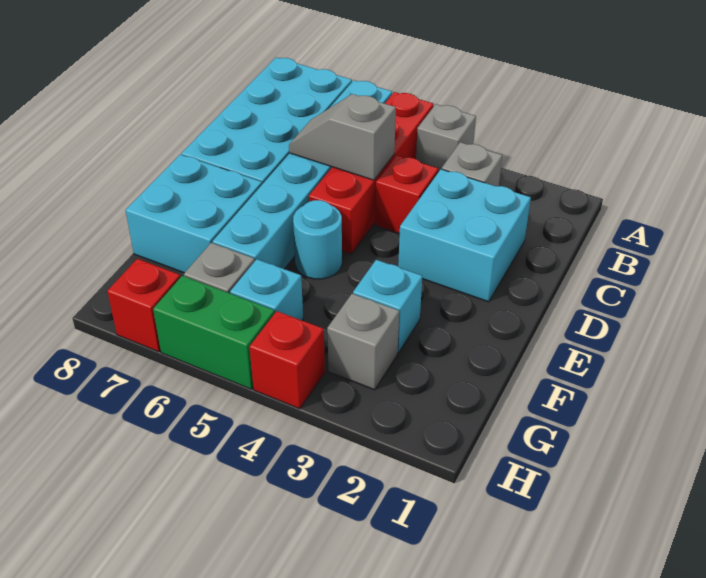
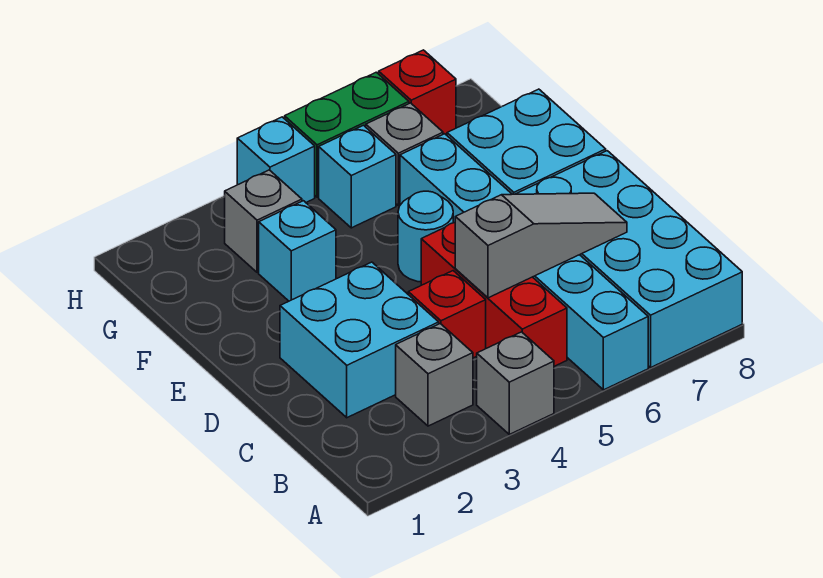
red 1x4 brick [309,92,434,254] -> red 1x3 brick [421,223,567,366]
grey 1x2 slope [289,94,396,180] -> grey 1x3 slope [455,193,627,298]
red 1x1 brick [249,311,325,409] -> cyan 1x1 brick [237,117,315,202]

